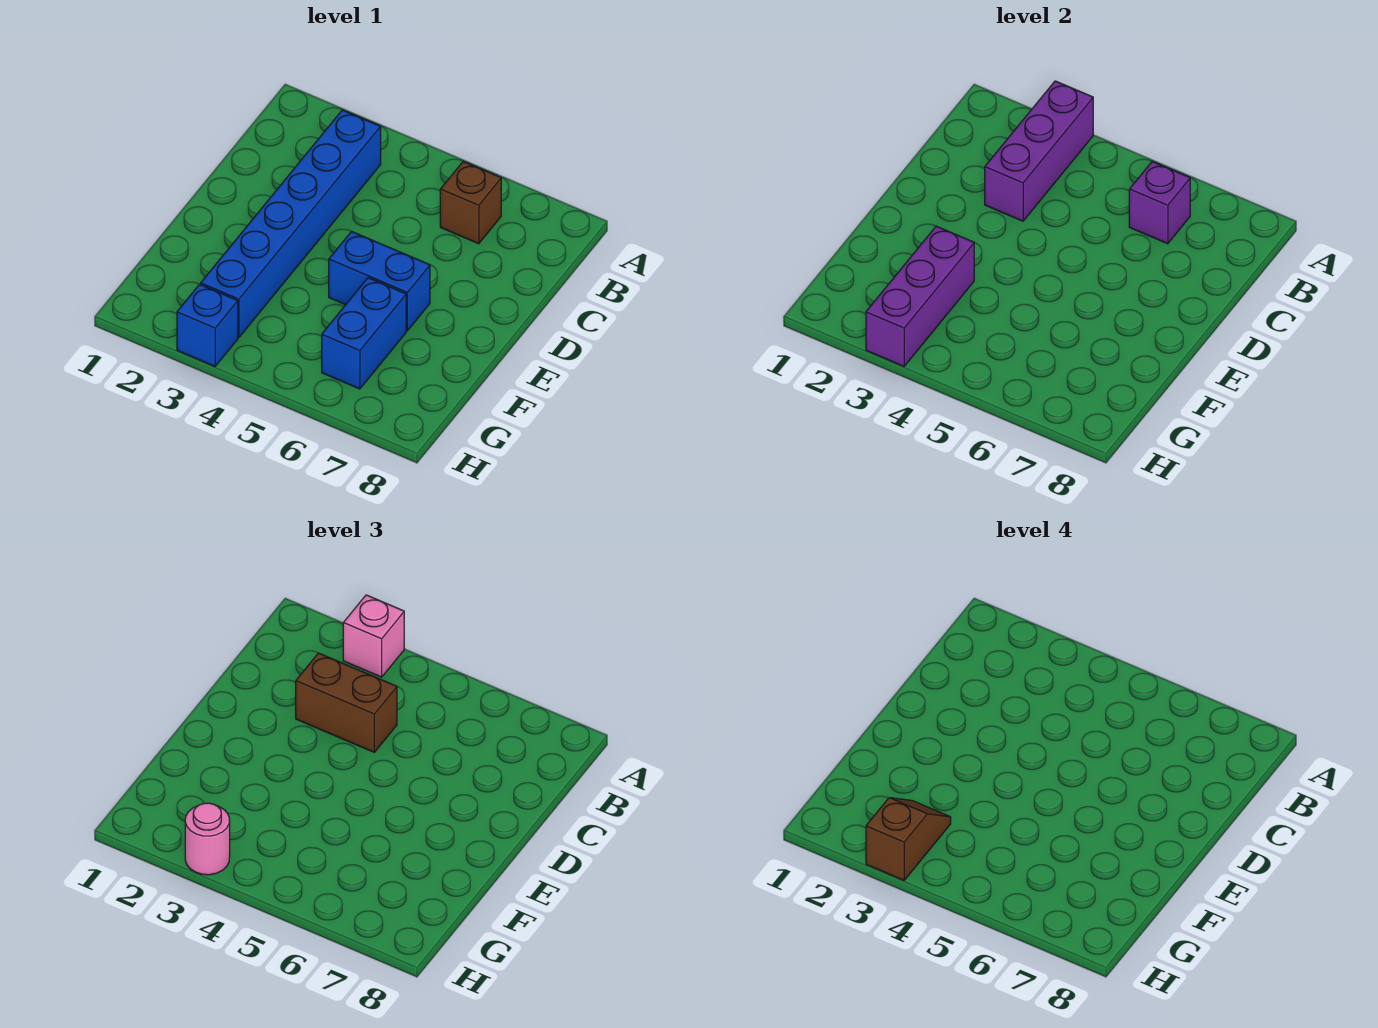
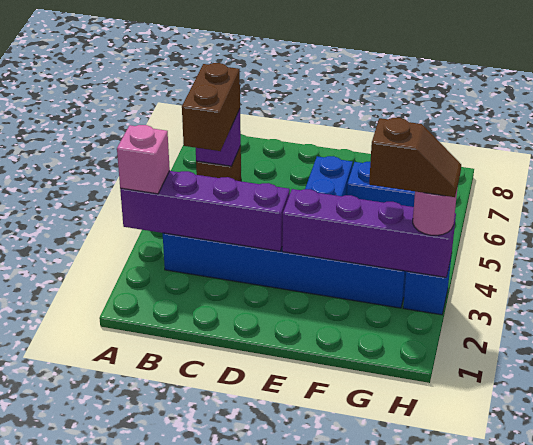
purple 1x3 brick [985,81,1093,221] -> purple 1x4 brick [120,171,290,251]
brown 1x2 brick [296,653,397,752] -> brown 1x2 brick moved to [182,63,240,151]
purple 1x3 brick [866,226,974,366] -> purple 1x4 brick [282,189,456,277]
brown 1x2 slope [866,798,951,880] -> brown 1x2 slope turned to [369,118,461,197]

